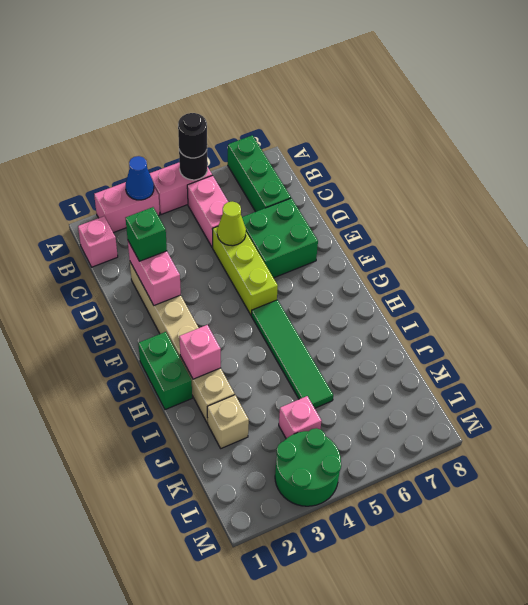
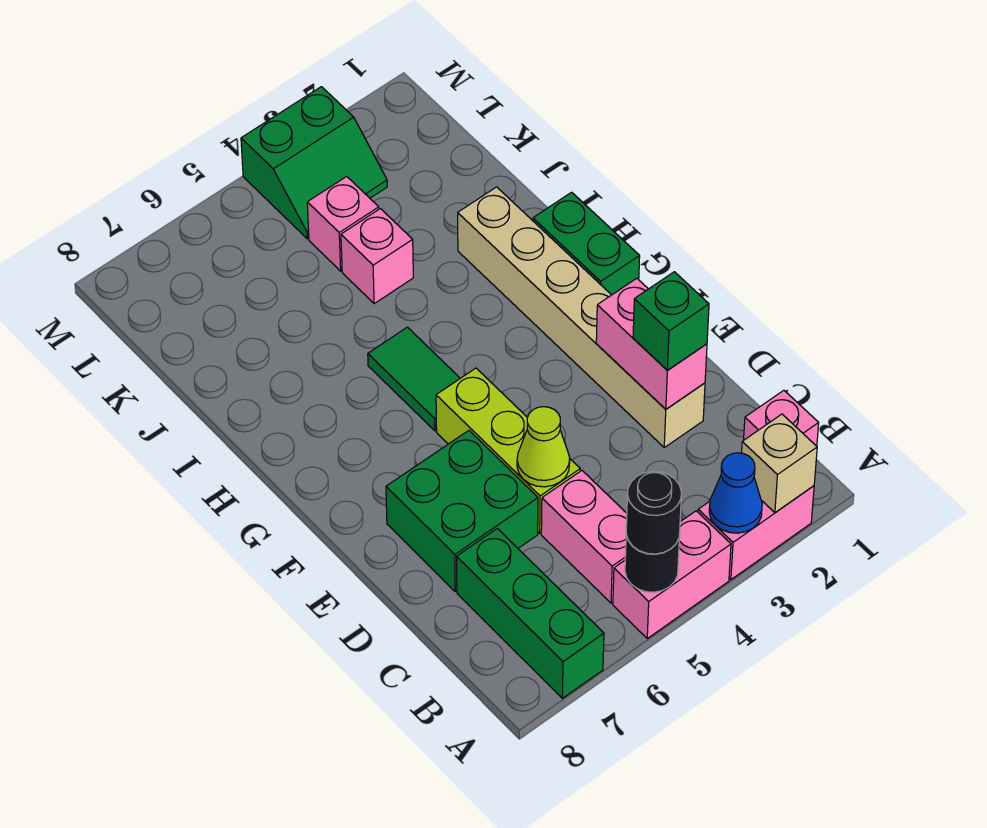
green 1x4 tile [251,300,333,408] -> green 1x2 tile [368,327,460,431]
pink 1x1 brick [179,325,221,379] -> pink 1x1 brick moved to [341,209,413,303]
tan 1x1 brick [207,395,249,448] -> tan 1x1 brick moved to [742,414,817,513]
green 2x2 round brick [275,428,341,506] -> green 2x2 slope [241,87,387,239]

